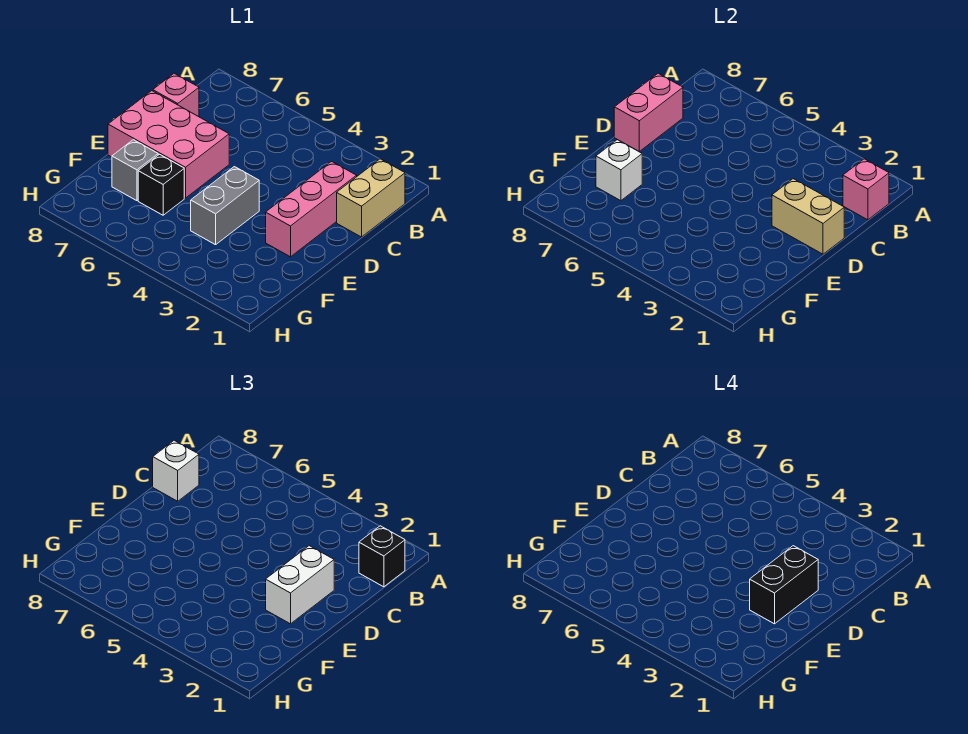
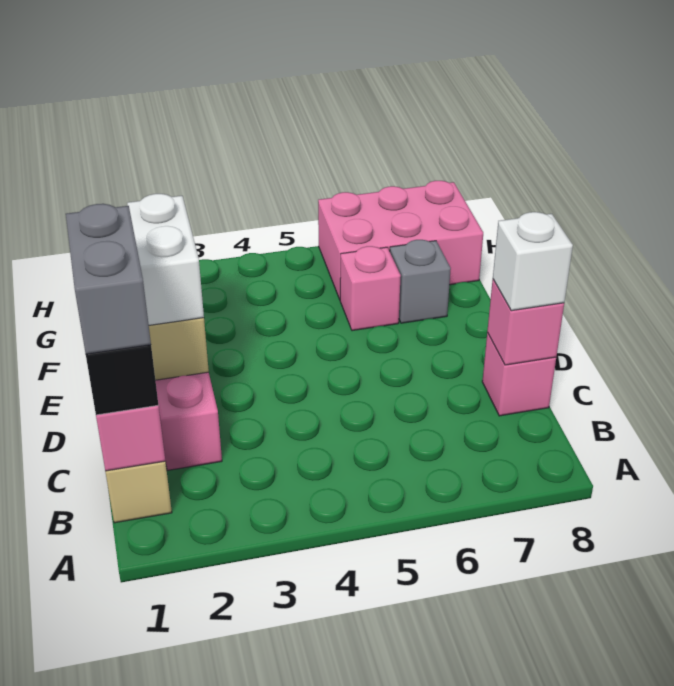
pink 1x2 brick [614,73,683,151] -> pink 1x1 brick [487,279,564,365]
black 1x2 brick [750,546,818,624] -> none
pink 2x3 brick [108,91,229,198] -> pink 2x3 brick moved to [318,181,483,300]
grey 1x2 brick [191,167,259,245] -> grey 1x2 brick moved to [66,204,151,354]
black 1x1 brick [138,154,184,215] -> pink 1x1 brick [340,246,401,331]
white 1x1 brick [596,140,642,201] -> none

